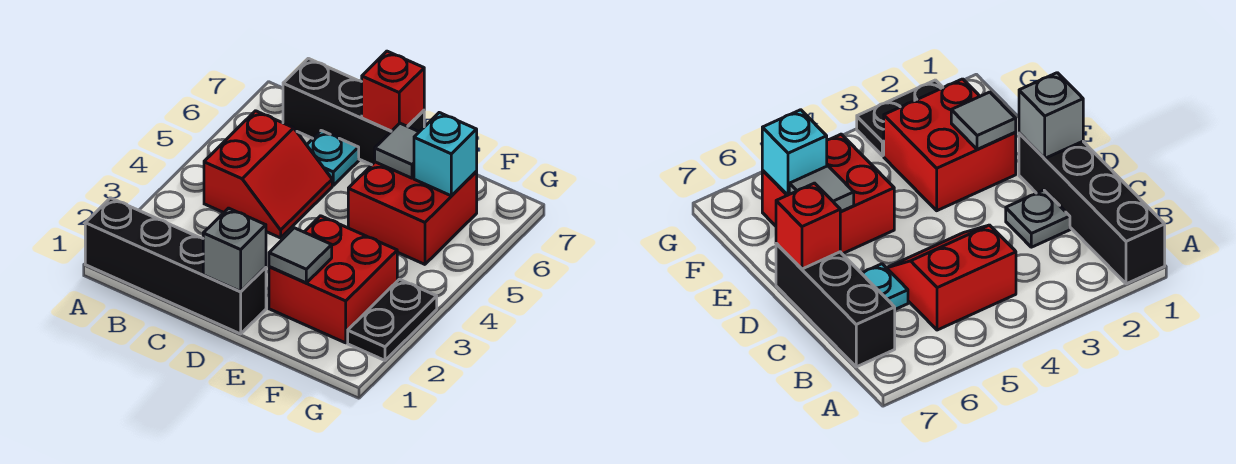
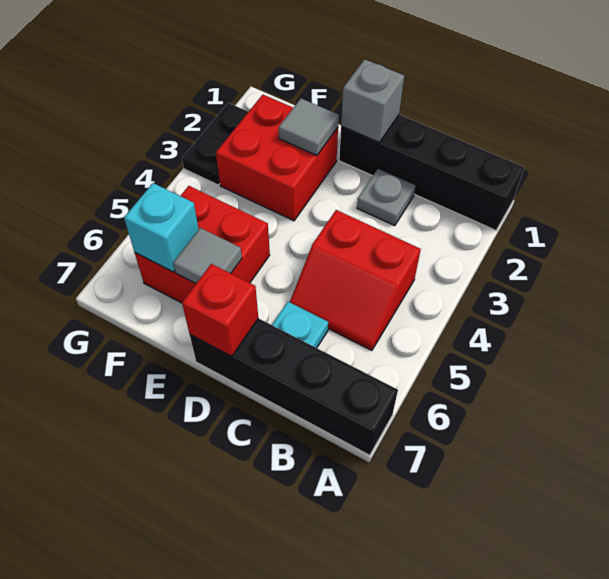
red 2x2 slope [204,111,332,238] -> red 2x2 slope turned to [290,210,421,350]
black 1x3 brick [283,58,424,165] -> black 1x4 brick [190,318,398,455]

